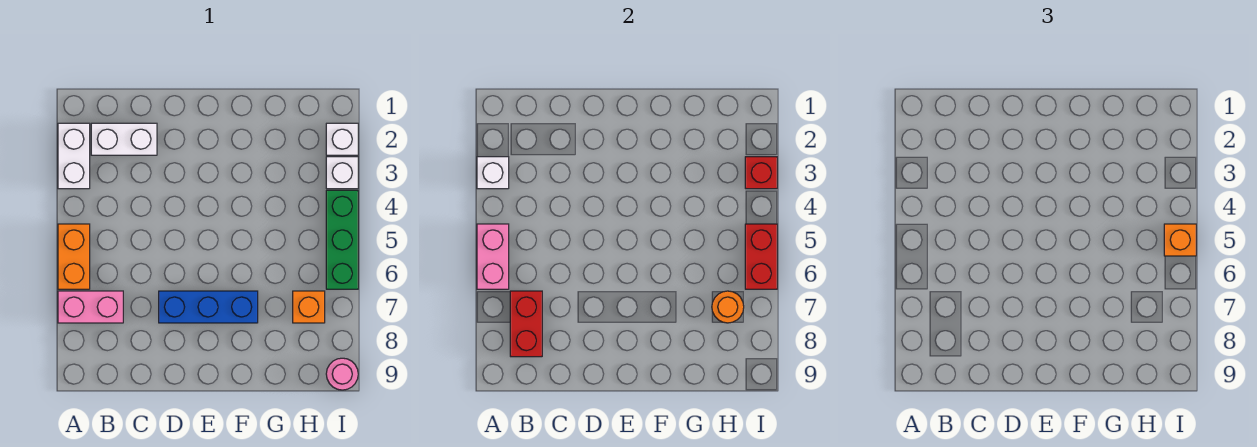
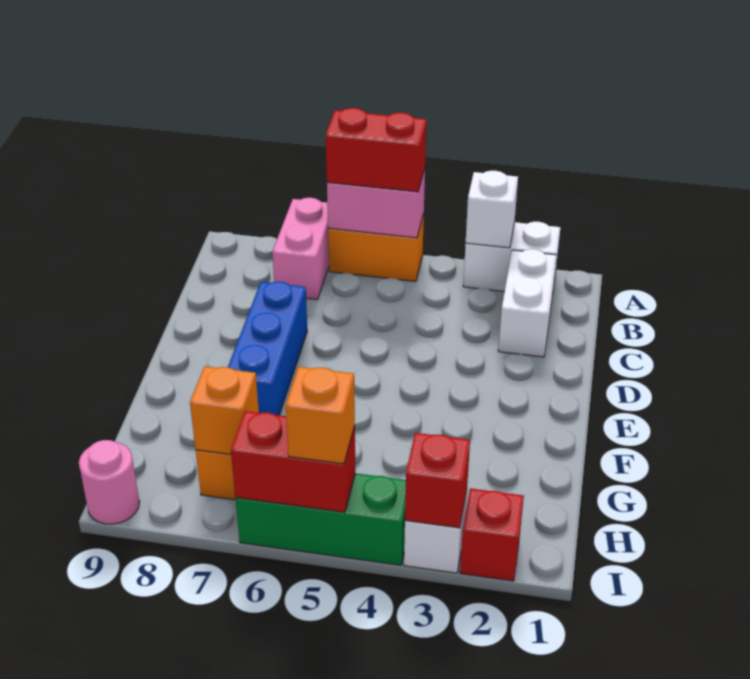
red 1x2 brick [510,291,542,357] -> red 1x2 brick moved to [326,108,426,192]
orange 1x1 round brick [712,291,744,323] -> orange 1x1 brick [190,366,259,454]
white 1x1 brick [326,123,358,155] -> red 1x1 brick [460,488,524,581]

